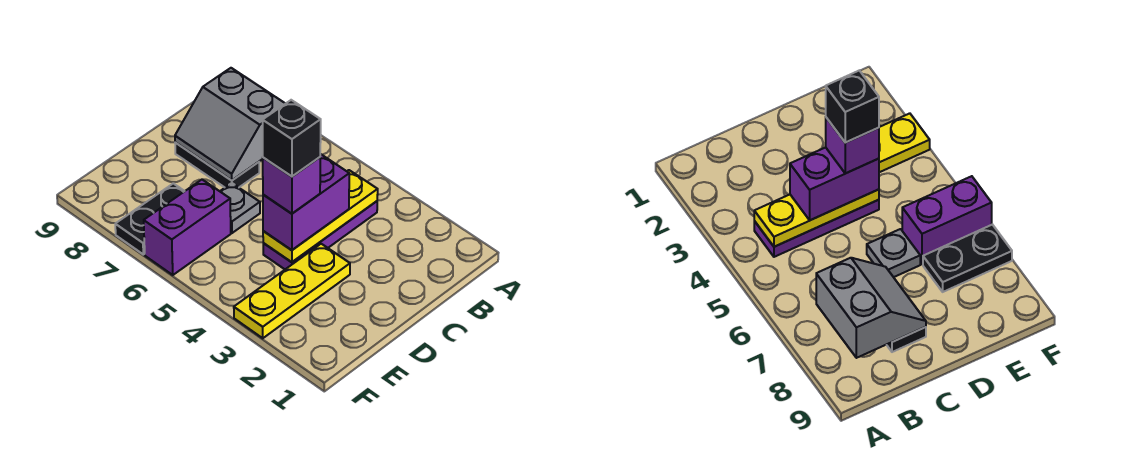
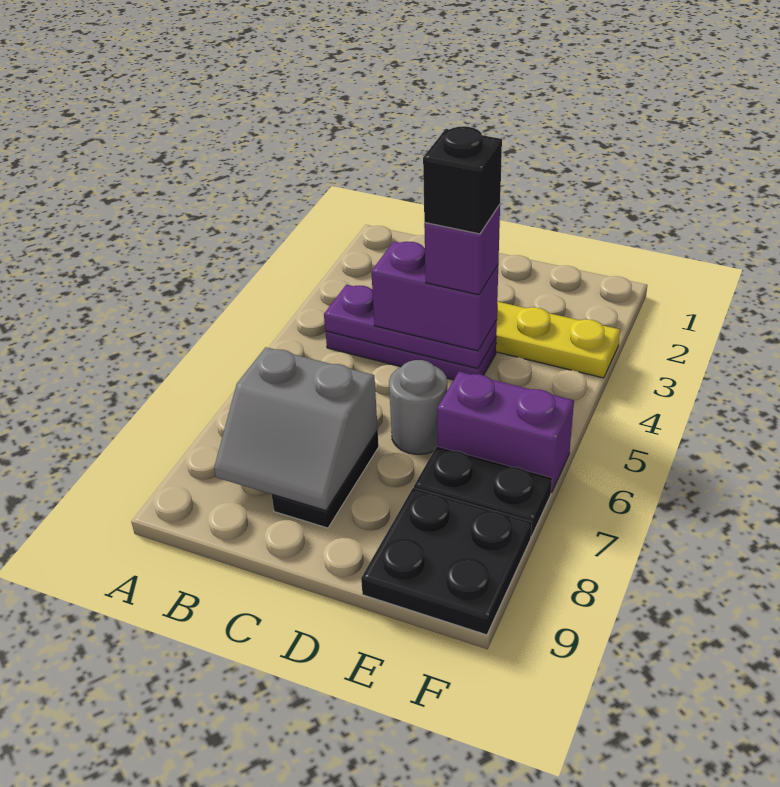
yellow 1x3 plate [263,170,378,262] -> purple 1x3 plate [324,285,497,369]
grey 2x2 slope [175,68,285,180] -> grey 2x2 slope turned to [214,347,378,510]
grey 1x1 plate [220,183,260,233] -> grey 1x1 round brick [389,360,447,454]
none -> black 2x2 plate [361,488,532,635]

